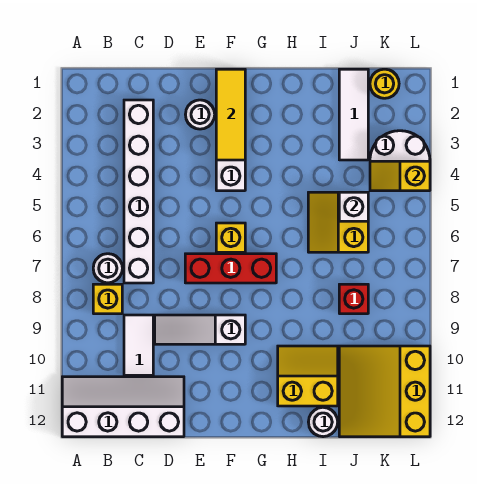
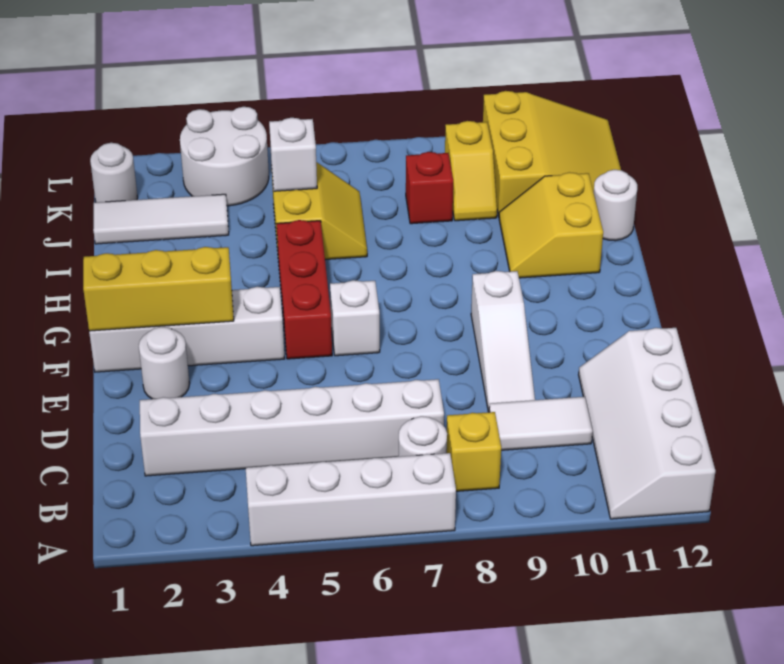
none -> white 1x4 brick [246,453,456,546]
red 1x3 brick [185,254,276,283] -> red 1x3 brick moved to [277,220,332,359]
yellow 1x3 tile [216,69,245,160] -> yellow 1x3 brick [83,247,234,331]
yellow 1x1 brick [216,223,245,252] -> white 1x1 brick [330,280,380,356]
yellow 2x2 slope [308,192,368,252] -> yellow 2x2 slope turned to [272,162,367,260]
yellow 3x3 slope [339,346,430,437] -> yellow 3x3 slope turned to [483,91,621,216]
yellow 1x1 round brick [370,69,399,98] -> white 1x1 round brick [90,143,138,202]
yellow 1x2 slope [370,161,430,191] -> yellow 1x2 slope moved to [445,121,497,221]

